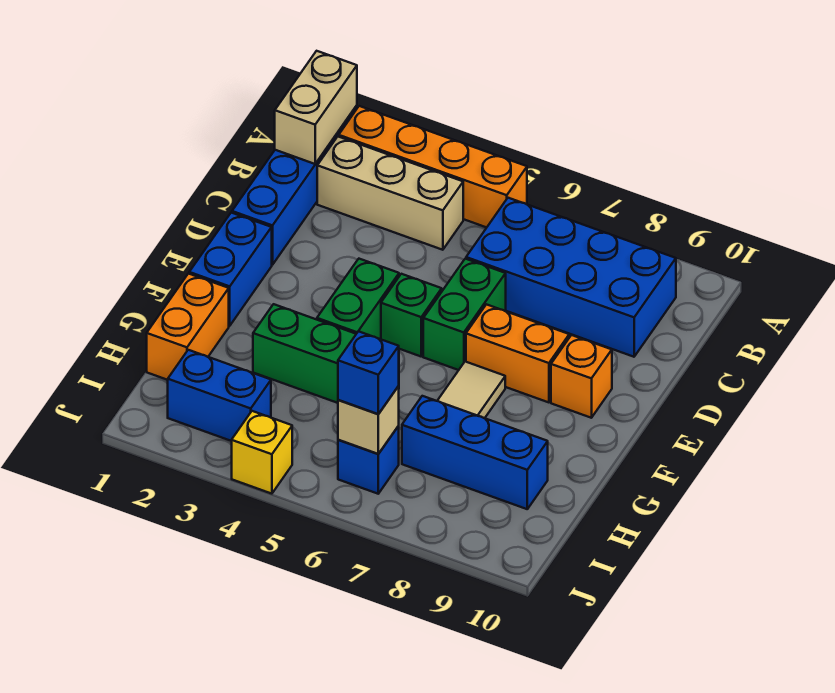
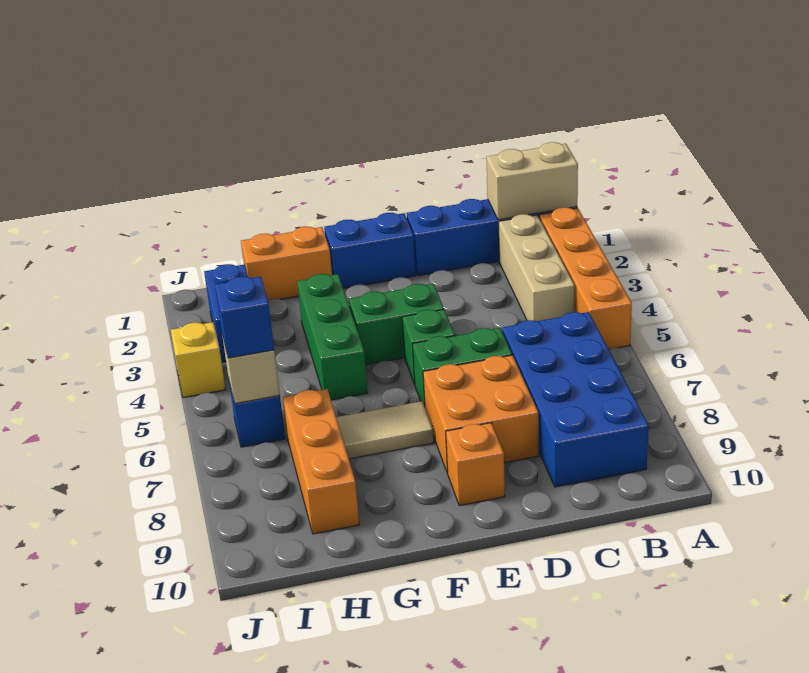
orange 1x2 brick [466,304,569,402] -> orange 2x2 brick [423,355,539,473]
blue 1x3 brick [402,396,548,509] -> orange 1x3 brick [283,389,359,534]

